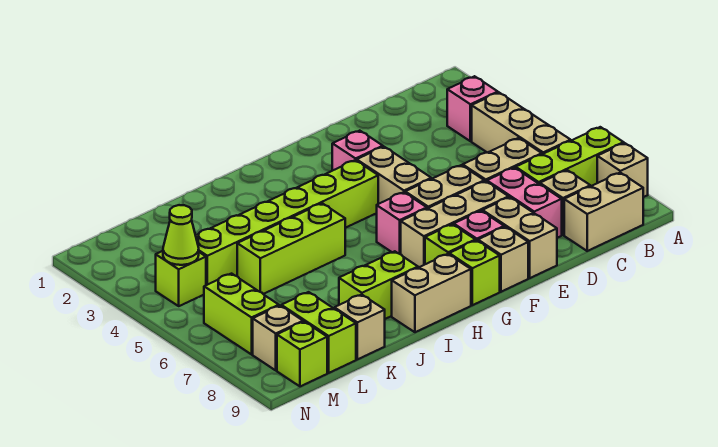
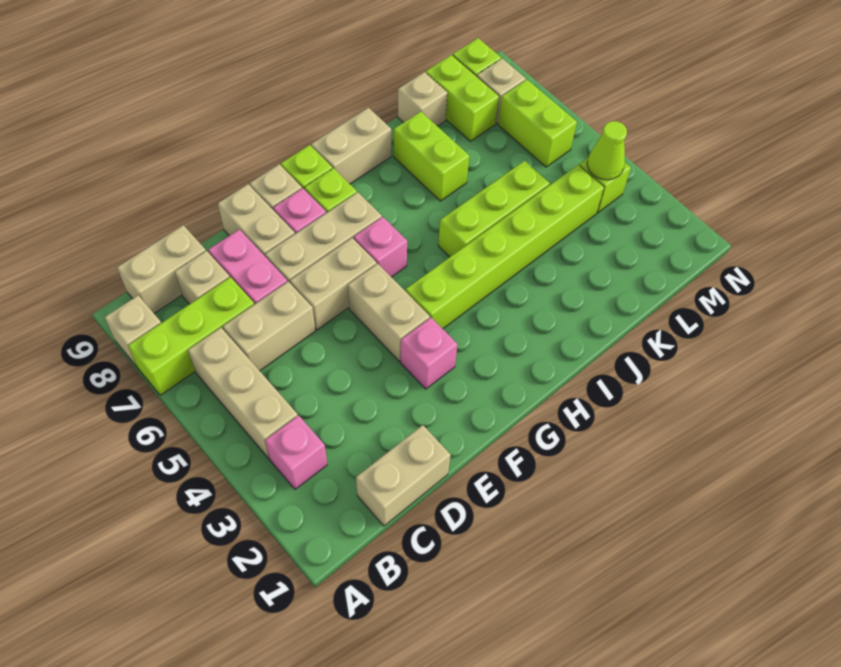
none -> tan 1x2 brick [356,425,451,526]
lime 1x2 brick [339,251,418,319] -> lime 1x2 brick turned to [394,111,469,201]

